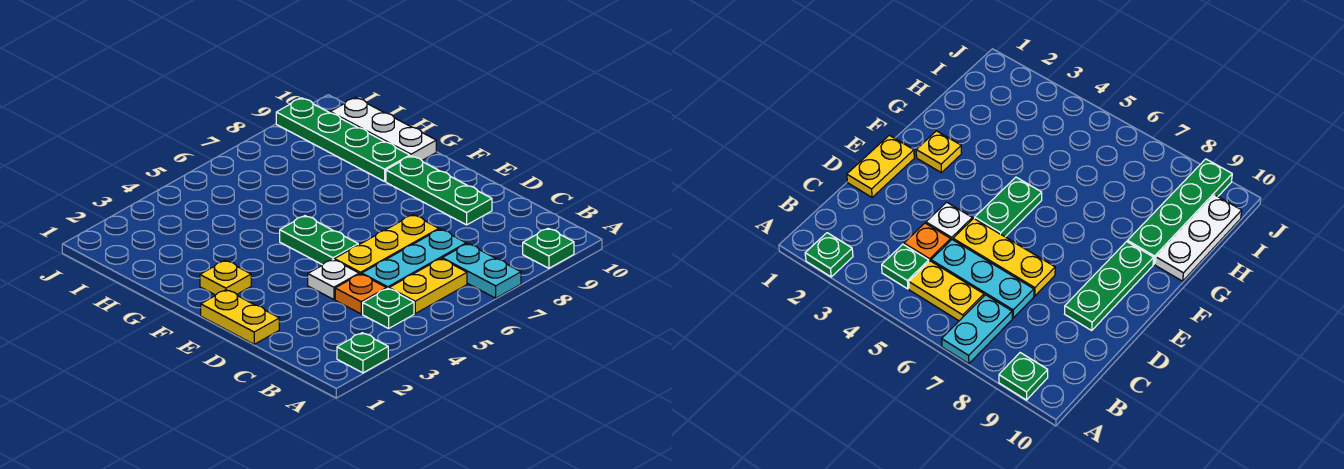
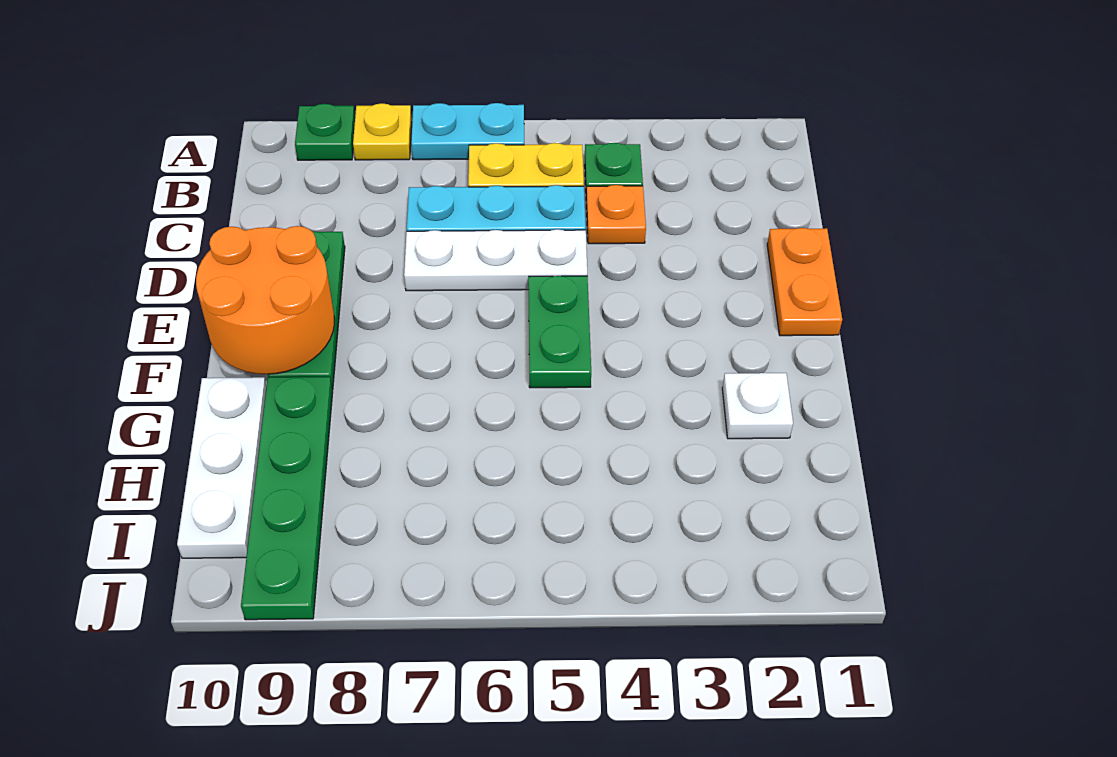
green 1x1 plate [337,333,388,373] -> none
cyan 1x2 plate [442,244,521,298] -> cyan 1x2 plate turned to [411,103,524,160]
yellow 1x2 plate [201,290,279,344] -> orange 1x2 plate [767,228,842,336]
white 1x1 plate [308,260,359,300] -> white 1x1 plate moved to [722,373,793,439]
yellow 1x3 plate [334,215,439,274] -> white 1x3 plate [404,229,587,291]
none -> orange 2x2 round brick [196,226,334,374]
yellow 1x1 plate [200,260,251,295] -> yellow 1x1 plate moved to [353,103,412,160]

